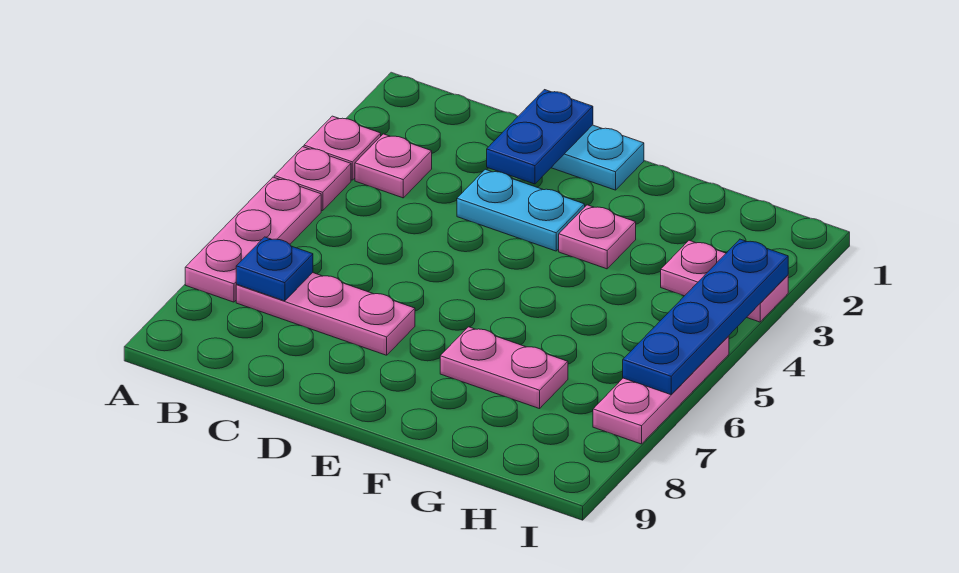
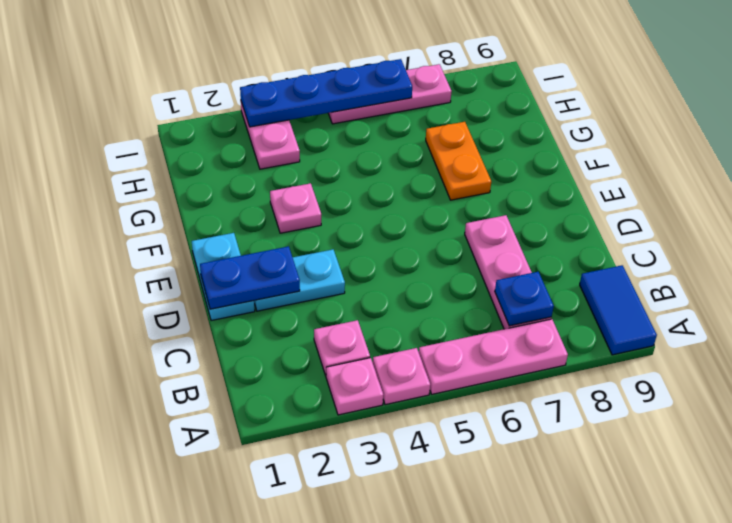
none -> blue 1x2 tile [580,265,657,355]
cyan 1x2 plate [457,169,585,251] -> cyan 1x2 plate turned to [254,249,345,311]
pink 1x2 plate [440,327,568,409] -> orange 1x2 plate [426,122,491,200]

